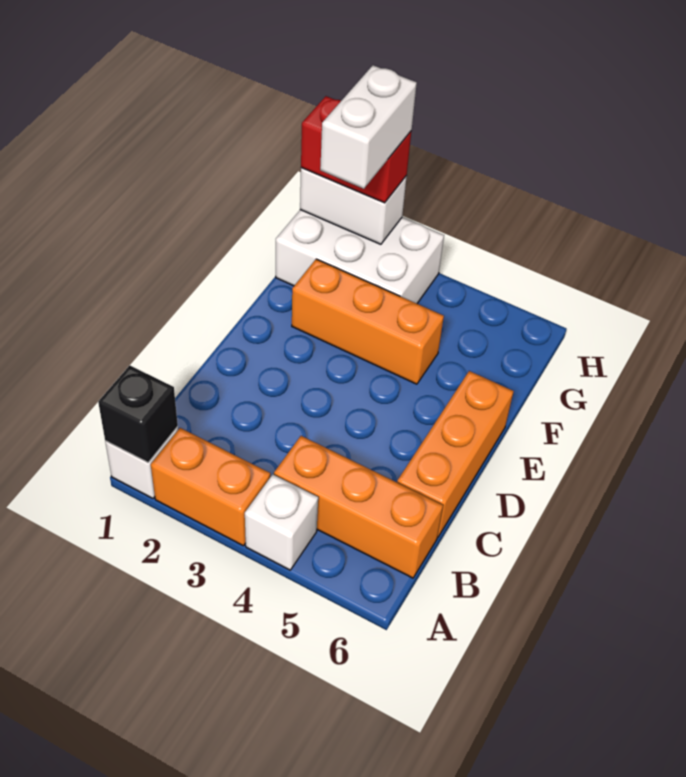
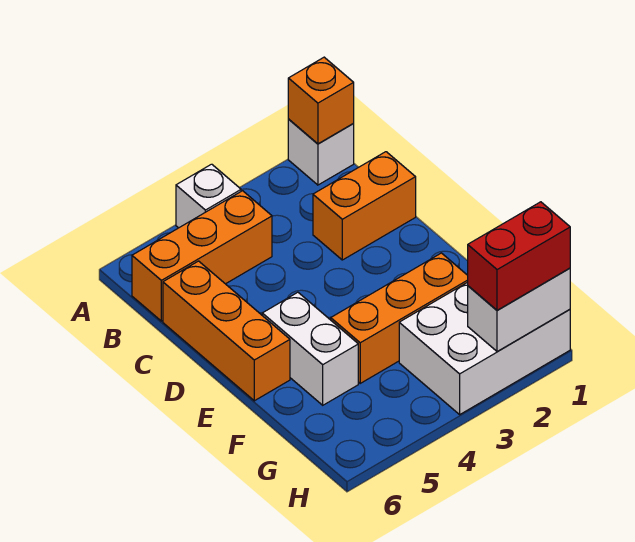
black 1x1 brick [98,365,178,463] -> orange 1x1 brick [288,57,354,144]
orange 1x2 brick [151,428,270,546] -> orange 1x2 brick moved to [313,152,416,260]
white 1x2 brick [320,65,417,189] -> white 1x2 brick moved to [262,292,358,405]

